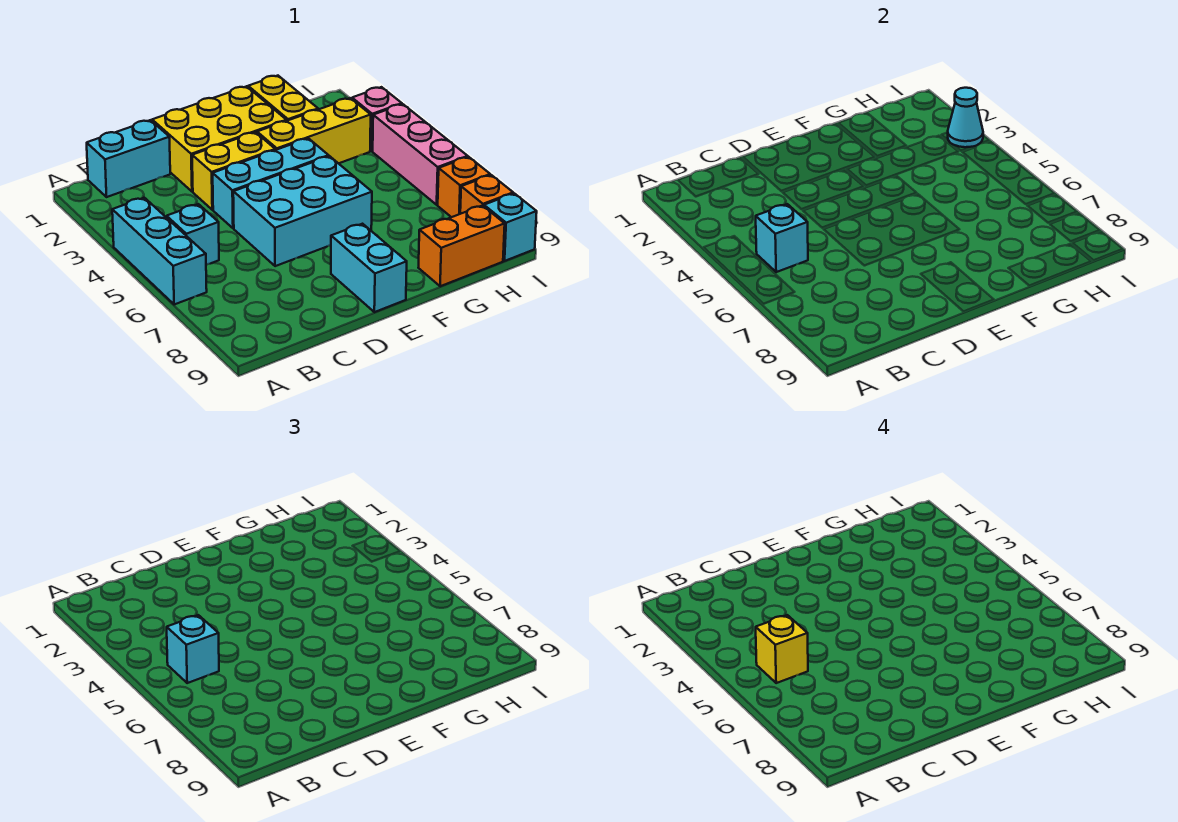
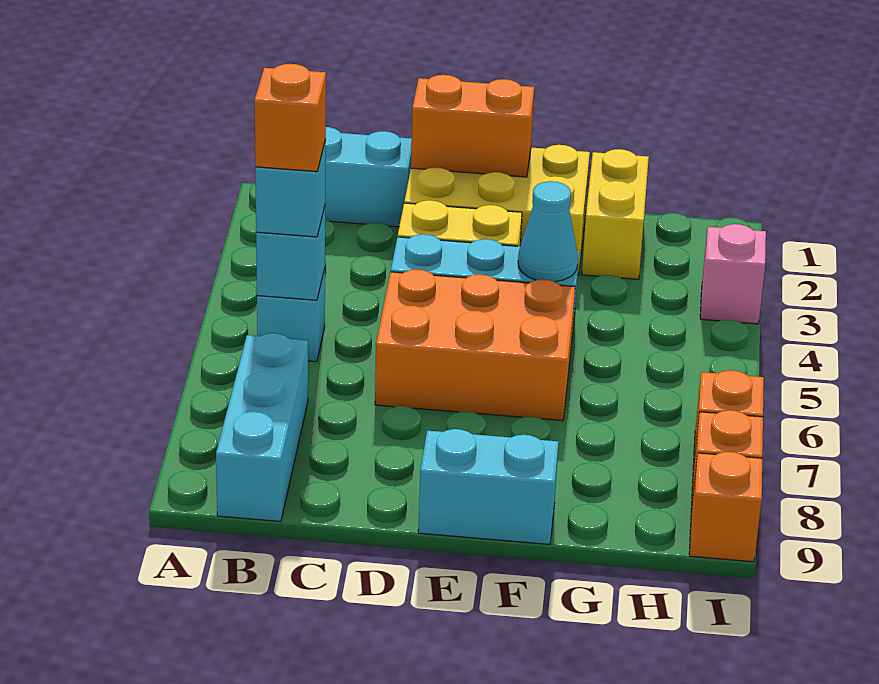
cyan 1x3 brick [112,198,207,304] -> cyan 1x3 brick moved to [216,333,308,521]
yellow 1x1 brick [756,615,808,683] -> orange 1x1 brick [255,64,326,172]
cyan 2x3 brick [233,156,372,266] -> orange 2x3 brick [375,269,575,421]
cyan 1x2 brick [331,224,407,312] -> cyan 1x2 brick turned to [418,429,559,544]
yellow 1x3 brick [257,98,371,163] -> none
orange 1x2 brick [418,206,505,286] -> orange 1x2 brick moved to [411,75,534,177]
cyan 1x1 cone [948,88,983,147] -> cyan 1x1 cone moved to [518,181,578,282]
pink 1x3 brick [373,104,468,205] -> none
cyan 1x1 brick [484,193,537,261] -> orange 1x1 brick [689,452,762,562]

